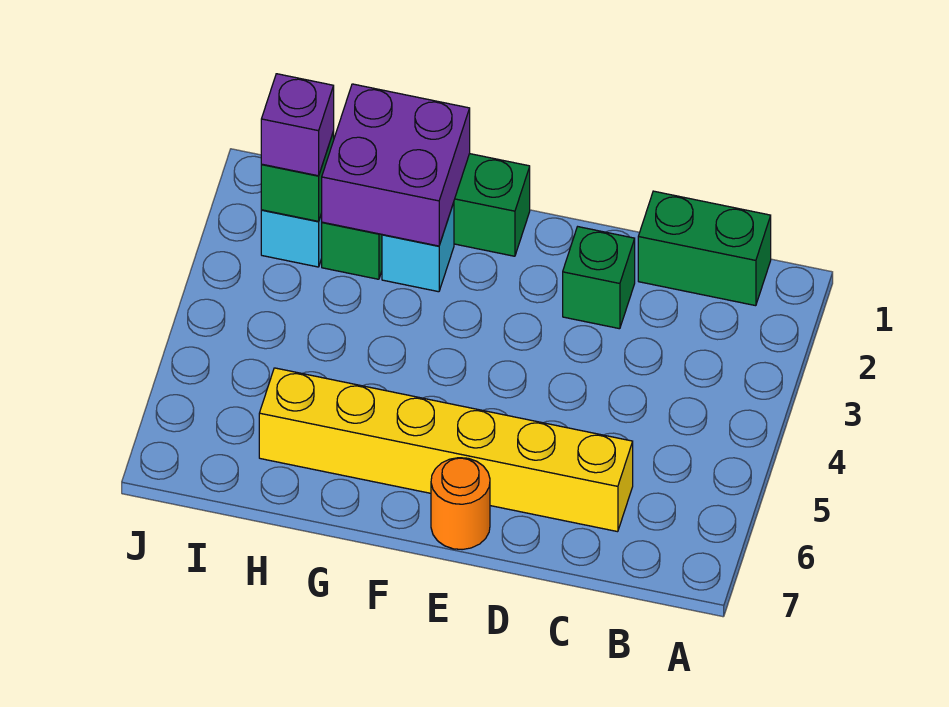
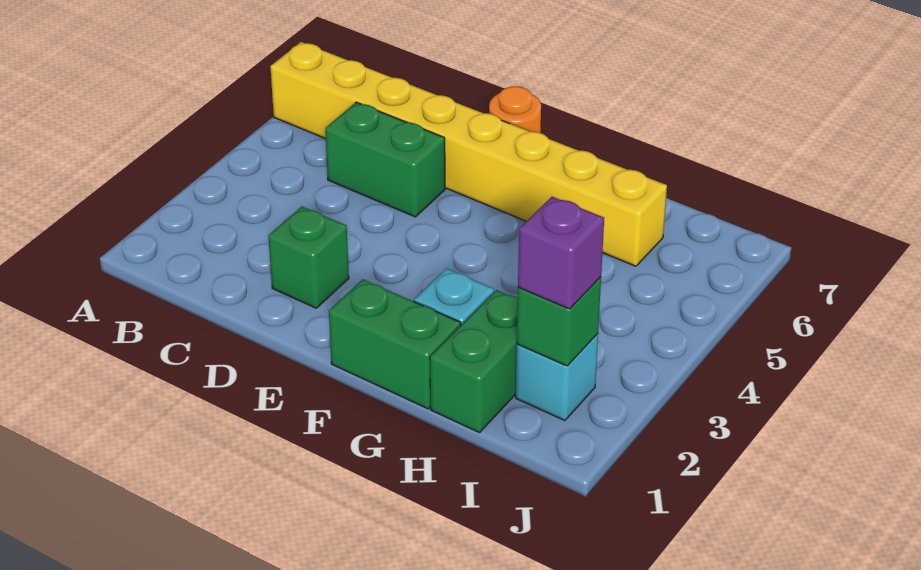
green 1x2 brick [638,191,771,306] -> green 1x2 brick moved to [325,102,445,217]
yellow 1x6 brick [259,368,633,532] -> yellow 1x8 brick [270,42,667,266]
purple 2x2 brick [321,84,470,246] -> none

